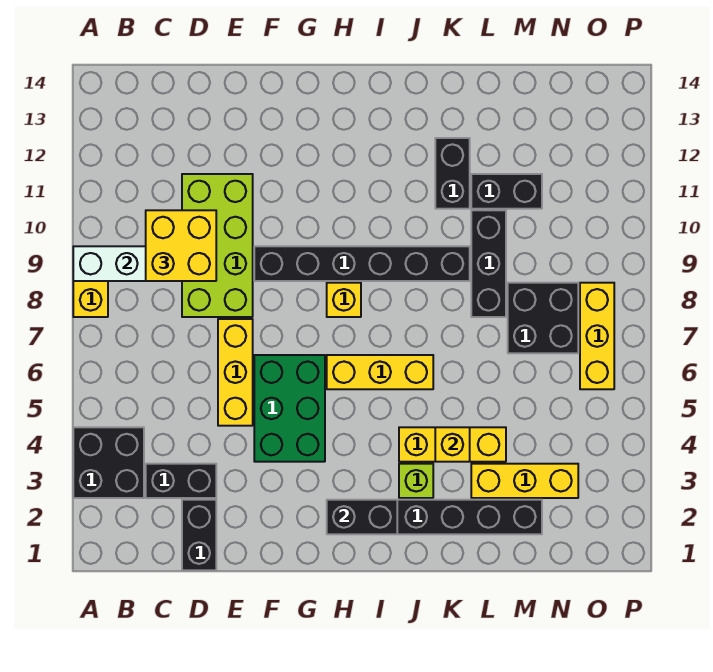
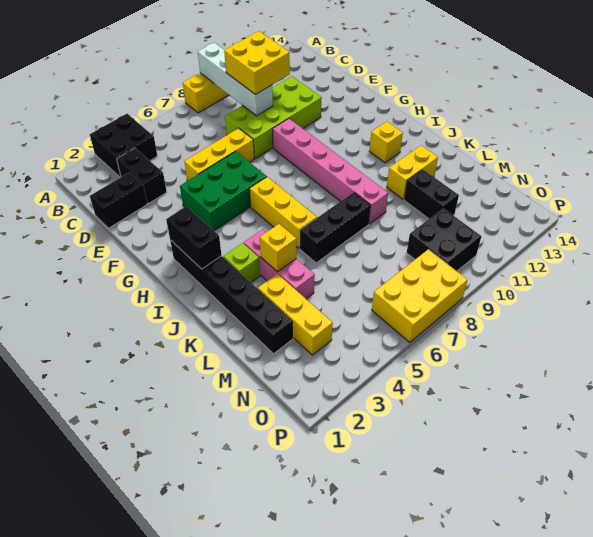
black 1x6 brick [254,246,470,281] -> pink 1x6 brick [273,119,388,224]
yellow 1x1 brick [327,283,361,317] -> yellow 1x1 brick moved to [369,121,403,163]
yellow 1x3 brick [399,427,506,462] -> pink 1x3 brick [244,230,315,299]
black 1x2 brick [435,138,470,209] -> yellow 1x2 brick [387,145,438,199]
black 1x3 brick [471,210,506,317] -> black 1x3 brick moved to [300,192,371,263]
black 2x2 brick [508,283,578,353] -> black 2x2 brick moved to [407,208,481,271]
yellow 1x3 brick [580,283,614,389] -> yellow 2x3 brick [372,249,468,342]

